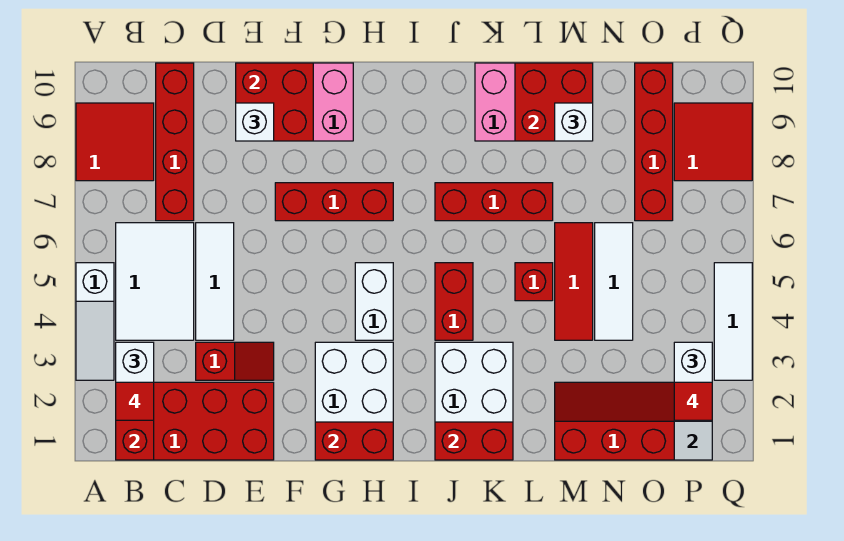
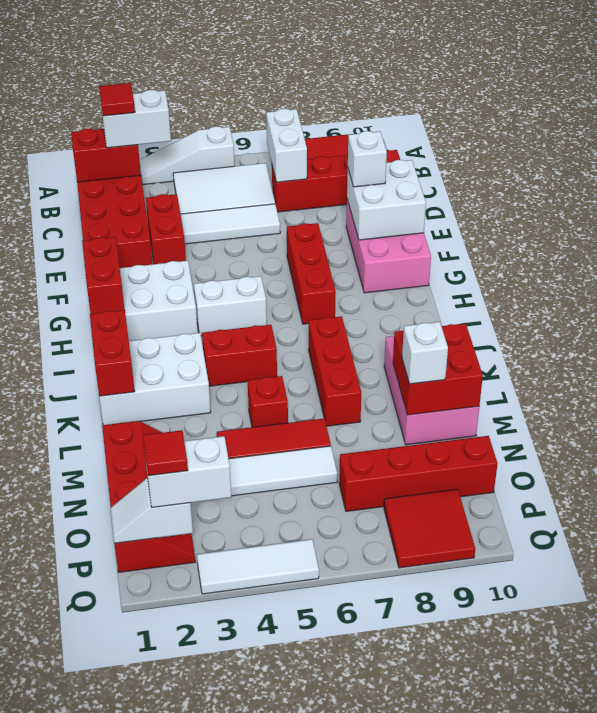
none -> white 1x2 brick [266,109,307,182]
red 1x2 slope [196,342,274,380] -> red 1x2 brick [146,194,186,264]
red 2x2 brick [236,63,313,141] -> white 2x2 brick [347,160,426,240]

